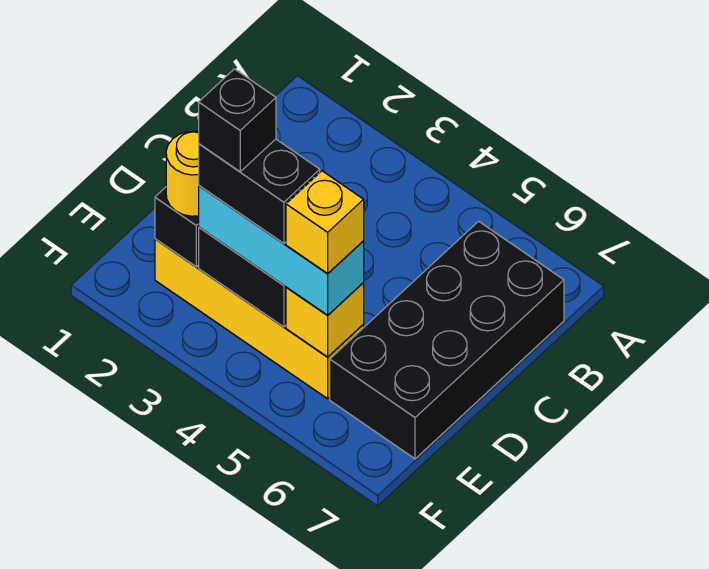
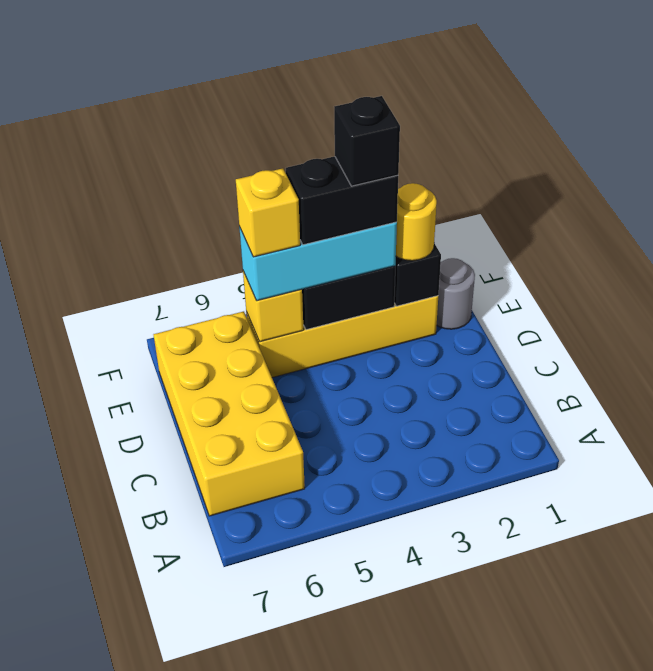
black 2x4 brick [330,221,564,459] -> yellow 2x4 brick [153,311,305,516]
none -> grey 1x1 round brick [437,258,475,329]

